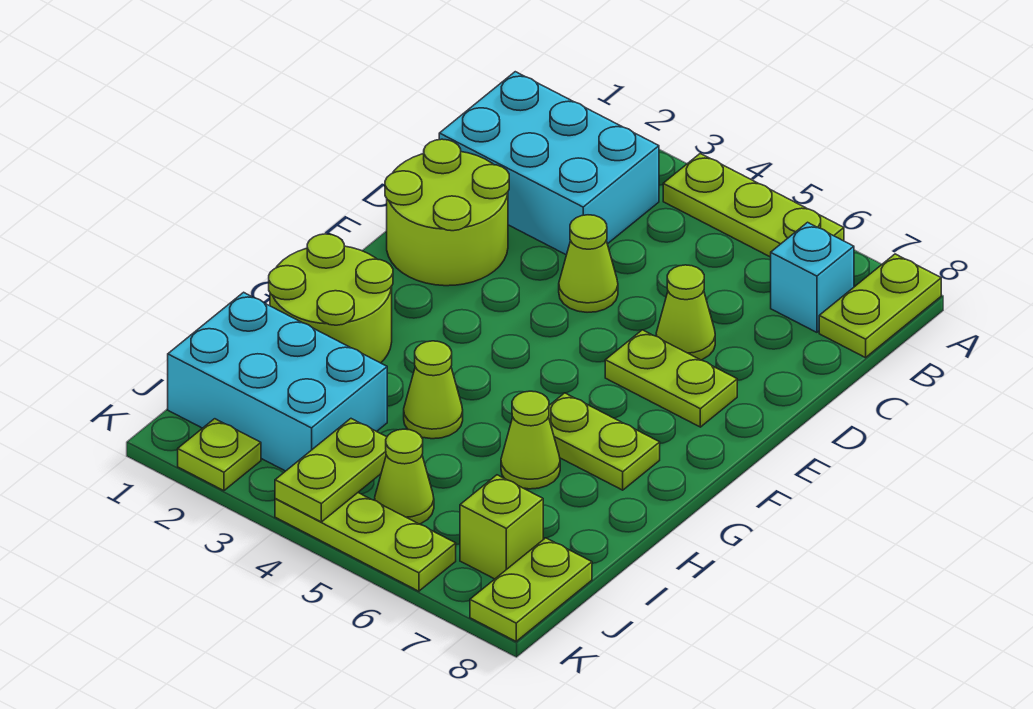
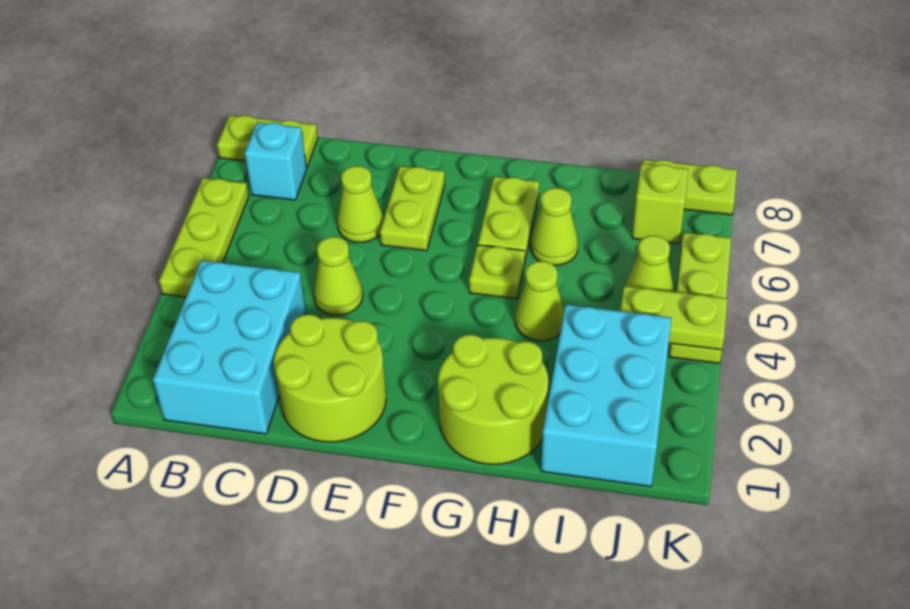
lime 1x1 plate [178,419,261,491] -> lime 1x1 plate moved to [469,245,525,299]

